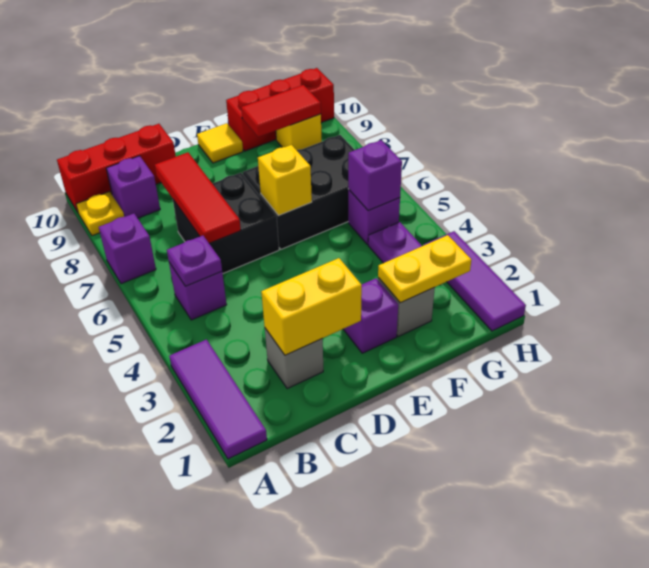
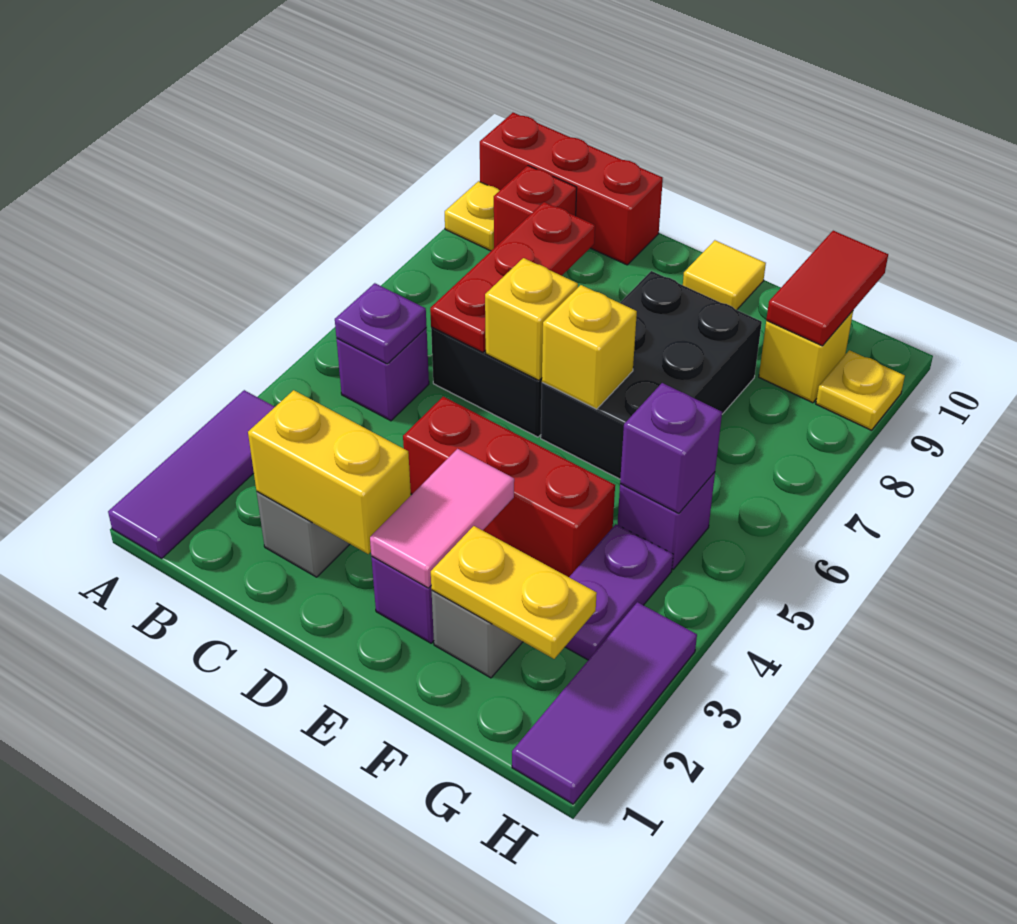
purple 1x1 brick [99,214,156,284] -> none
purple 1x1 brick [106,156,160,218] -> red 1x1 brick [494,166,577,248]
red 1x3 tile [155,152,241,243] -> red 1x3 plate [430,202,595,352]
none -> yellow 1x1 brick [485,258,578,380]
none -> pink 1x2 tile [370,449,514,588]
black 2x3 brick [243,135,354,249] -> black 2x3 brick turned to [541,271,762,479]
red 1x2 tile [241,85,321,137] -> red 1x2 tile turned to [766,231,888,346]
red 1x3 brick [226,68,334,151] -> red 1x3 brick moved to [403,397,615,577]
none -> yellow 1x1 plate [816,350,905,430]

